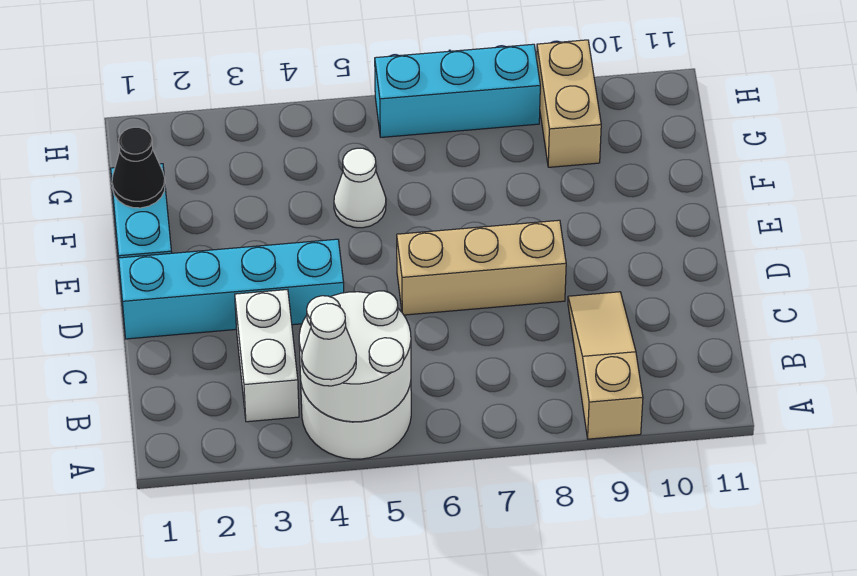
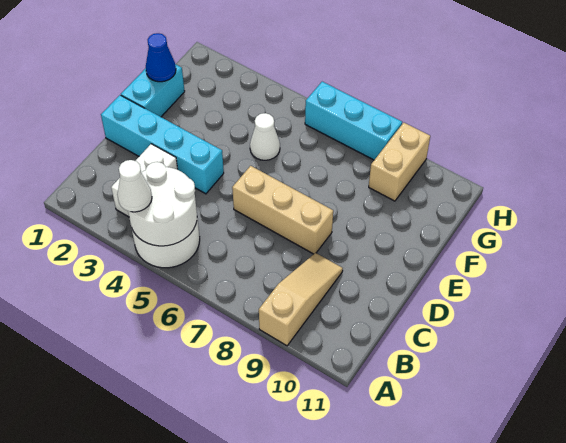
black 1x1 cone [112,127,165,208] -> blue 1x1 cone [146,33,176,82]

